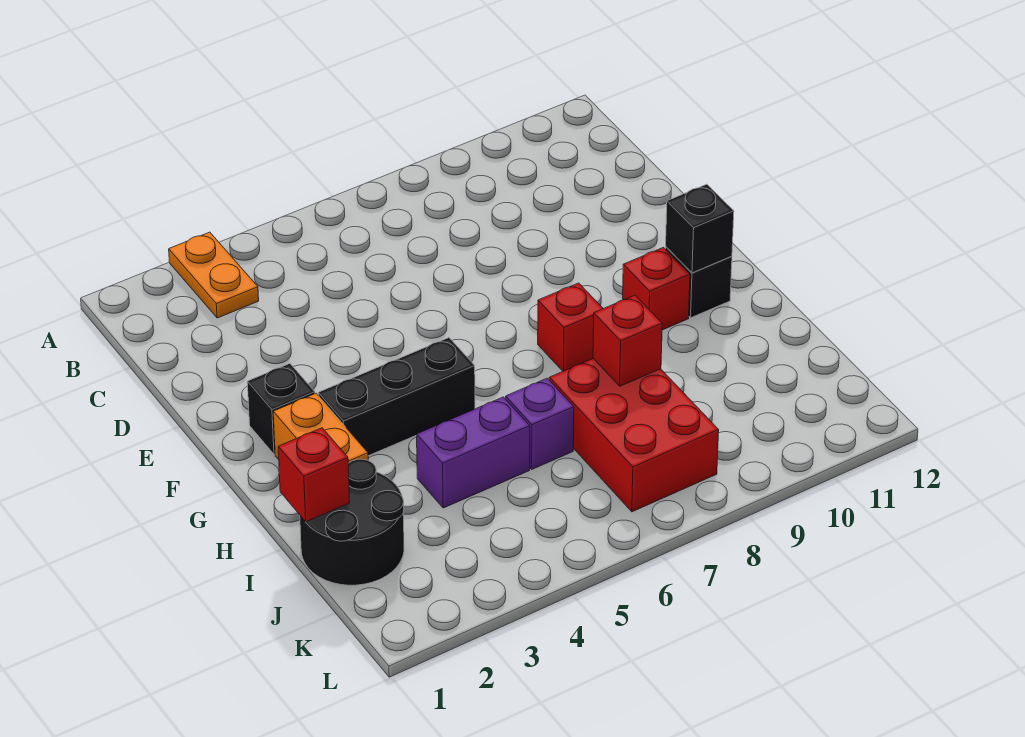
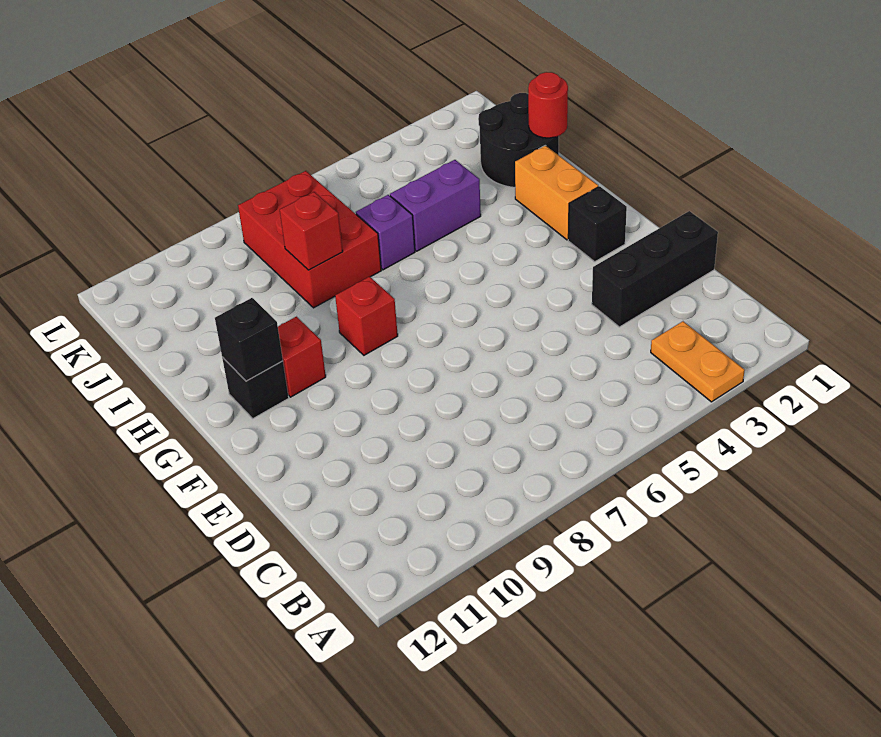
black 1x3 brick [318,338,475,456] -> black 1x3 brick moved to [592,211,718,327]
red 1x1 brick [278,428,350,522] -> red 1x1 round brick [528,72,568,138]

